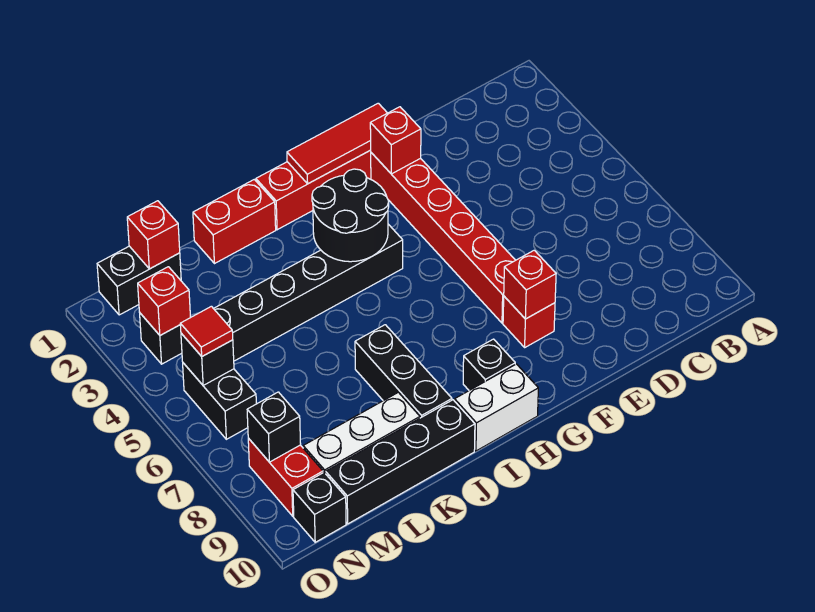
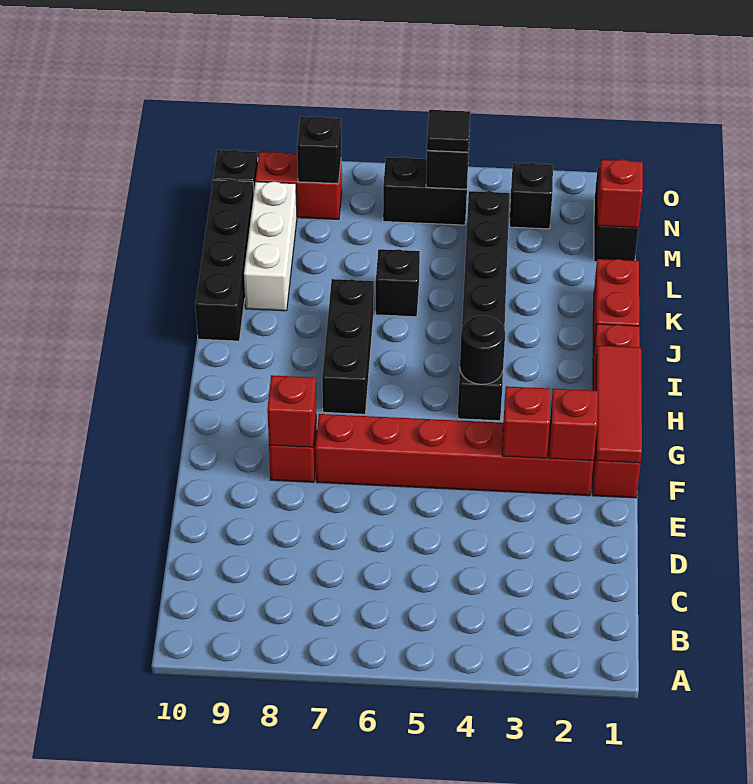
black 2x2 round brick [312,169,389,262] -> black 1x1 round brick [460,315,505,384]
black 1x1 brick [463,339,515,390] -> black 1x1 brick moved to [376,249,420,317]
white 1x2 brick [455,364,538,451] -> none
black 1x3 brick [355,325,452,418] -> black 1x3 brick turned to [322,279,374,414]
red 1x1 brick [138,267,191,335] -> red 1x1 brick moved to [502,386,550,458]
red 1x1 tile [180,306,233,356] -> black 1x1 tile [427,110,470,152]

